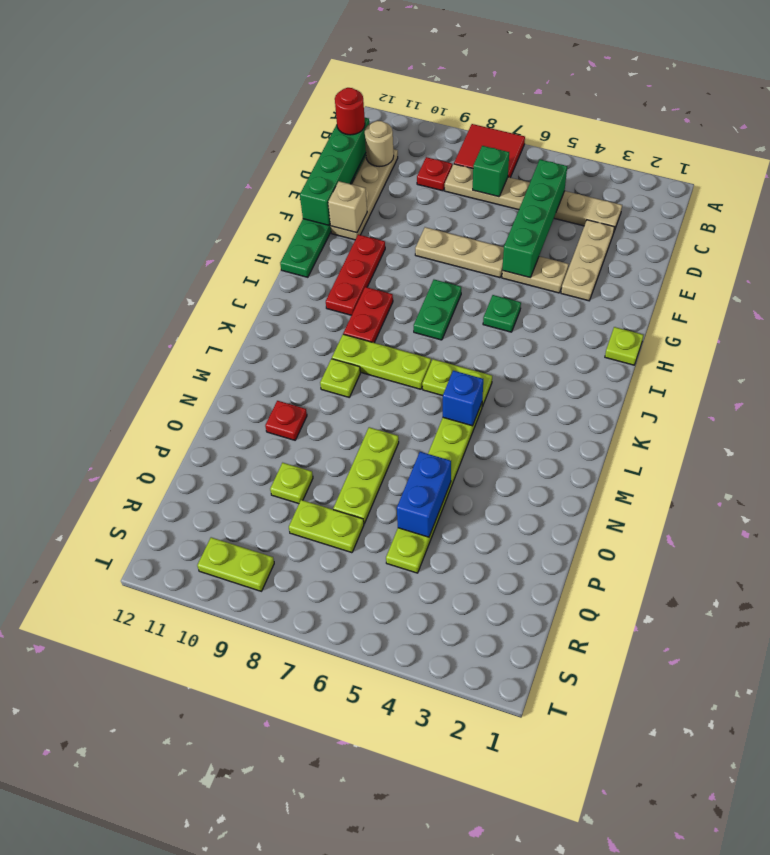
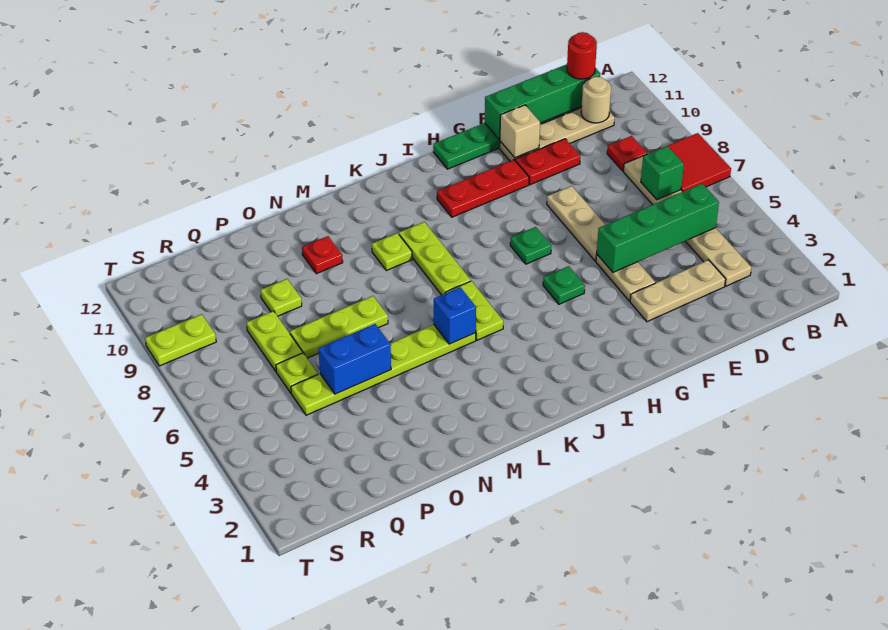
lime 1x1 plate [605,327,643,365] -> lime 1x1 plate moved to [276,353,318,393]
green 1x2 plate [414,280,461,340] -> green 1x1 plate [510,227,551,264]
red 1x2 plate [343,287,393,343] -> red 1x2 plate moved to [515,139,580,185]
lime 1x2 plate [197,537,274,591] -> lime 1x2 plate turned to [145,314,216,366]

